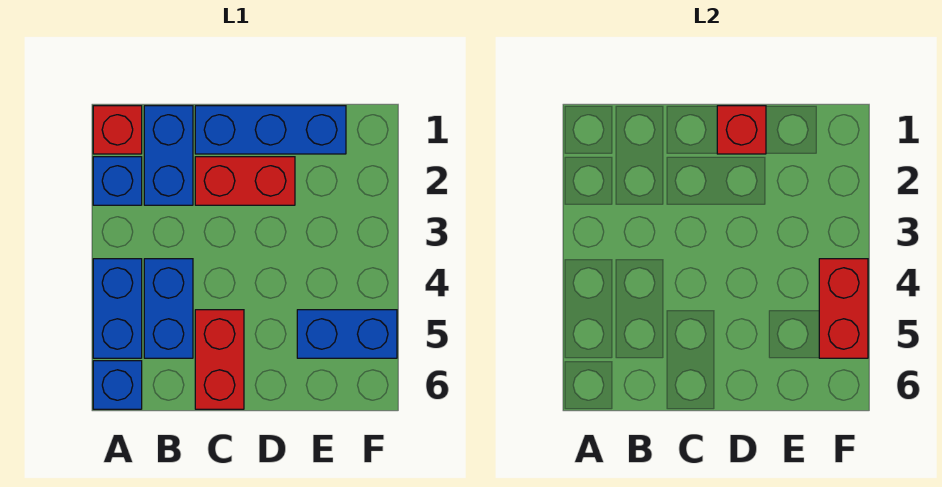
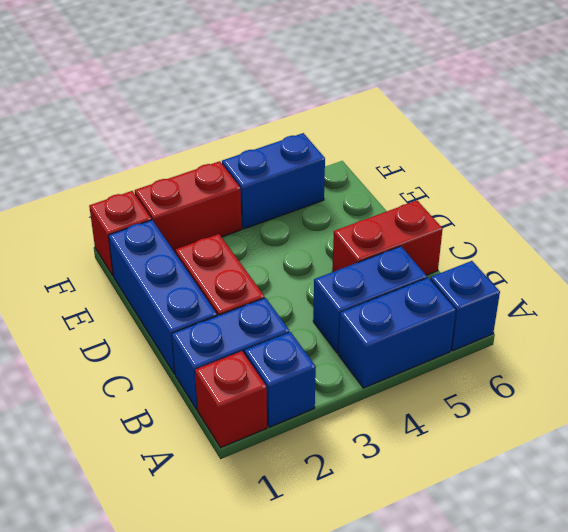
red 1x1 brick [717,106,766,154] -> red 1x1 brick moved to [89,191,151,275]
blue 1x2 brick [297,310,397,358] -> blue 1x2 brick turned to [222,133,325,229]
red 1x2 brick [819,259,868,358] -> red 1x2 brick moved to [135,161,242,253]

